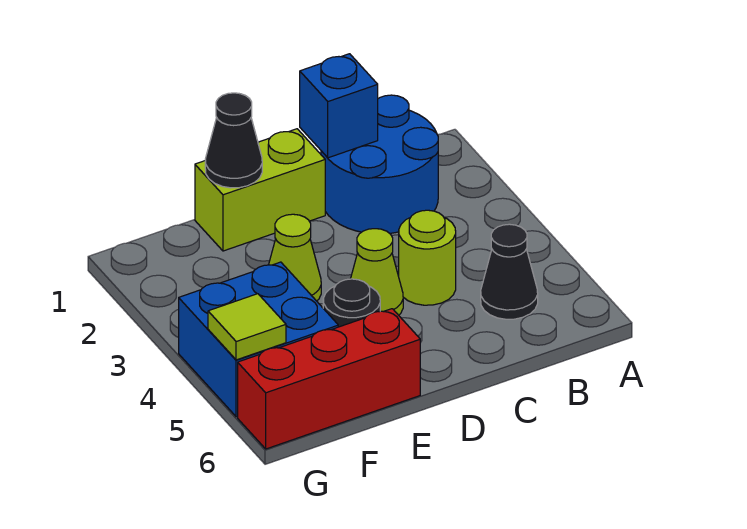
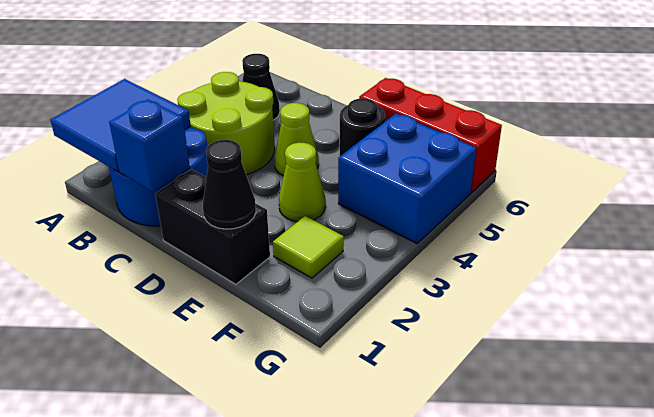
none -> blue 2x2 tile [50,79,191,172]
lime 1x1 round brick [399,210,456,305] -> lime 2x2 round brick [177,72,275,175]
lime 1x2 brick [195,129,325,251] -> black 1x2 brick [155,169,270,284]
lime 1x1 tile [208,294,286,360] -> lime 1x1 tile moved to [273,216,344,278]

